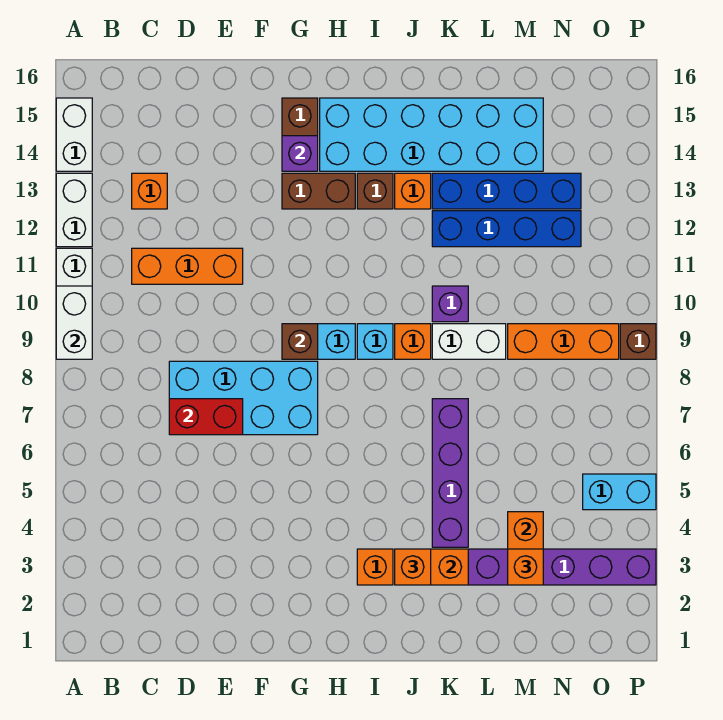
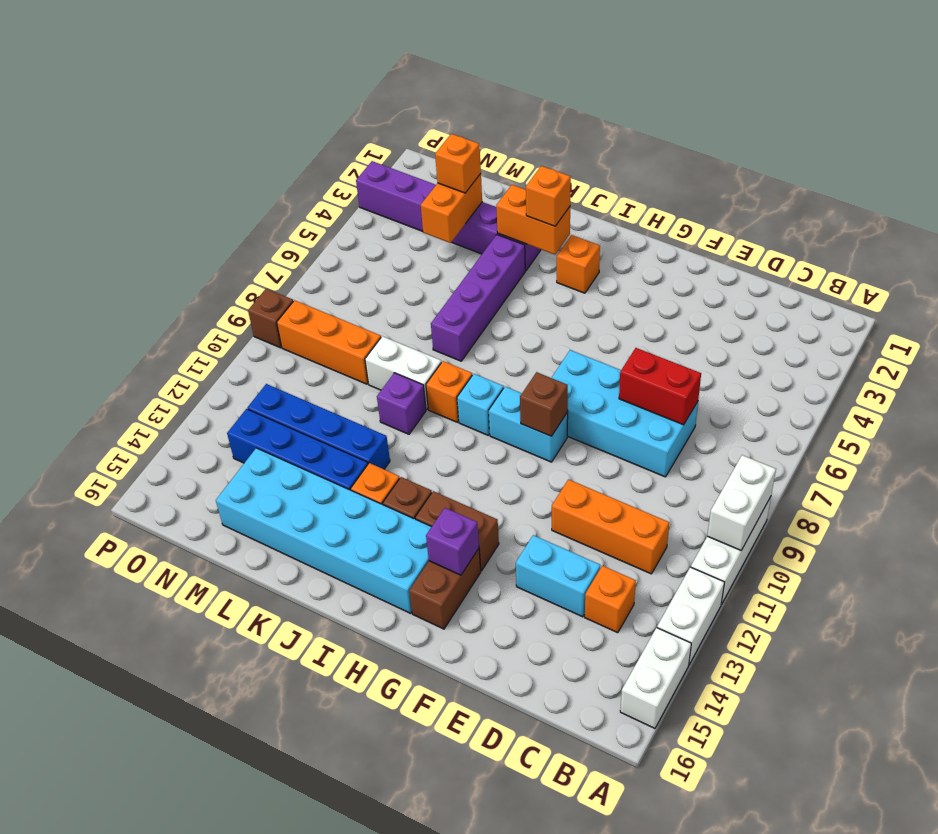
cyan 1x2 brick [583,474,656,510] -> cyan 1x2 brick moved to [516,535,600,617]

